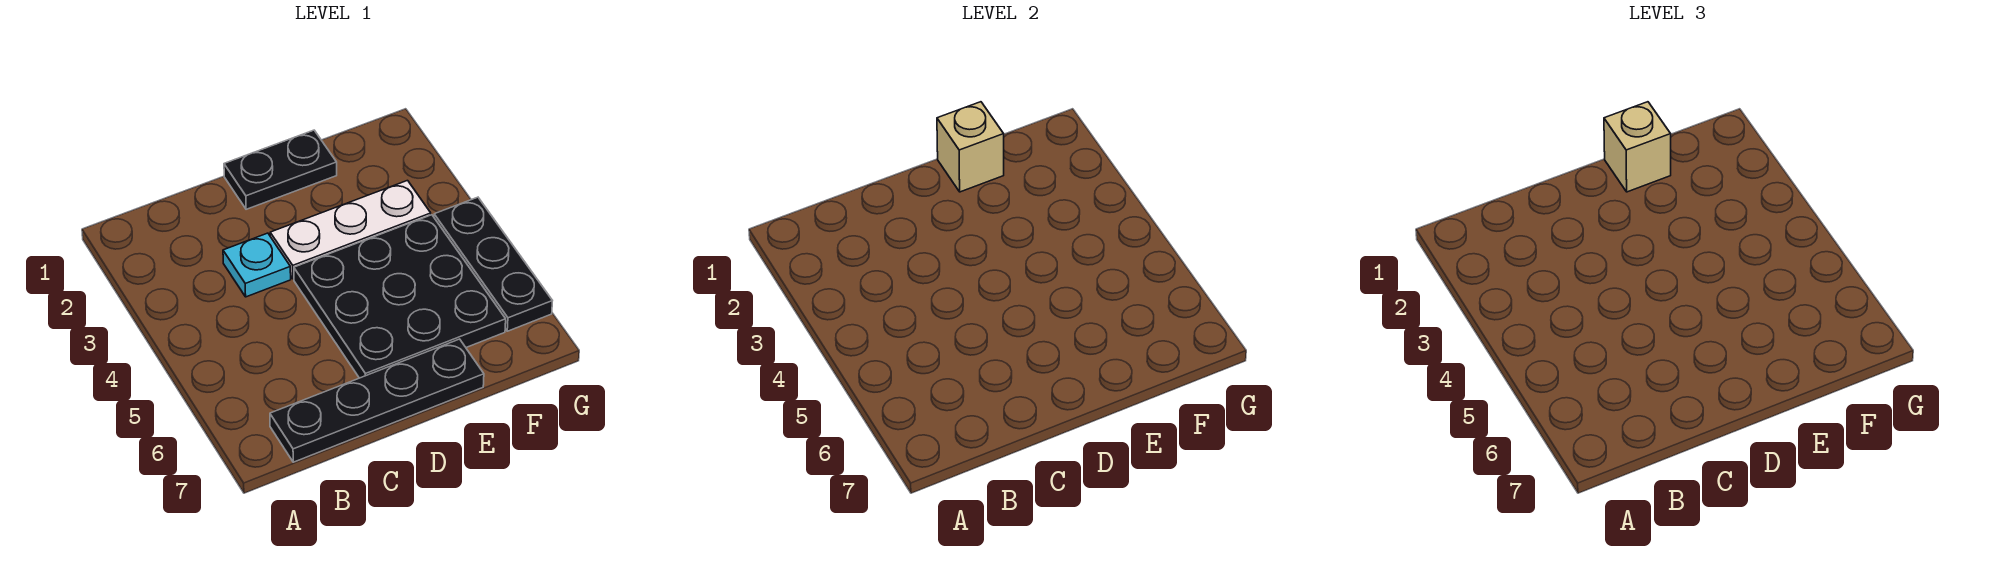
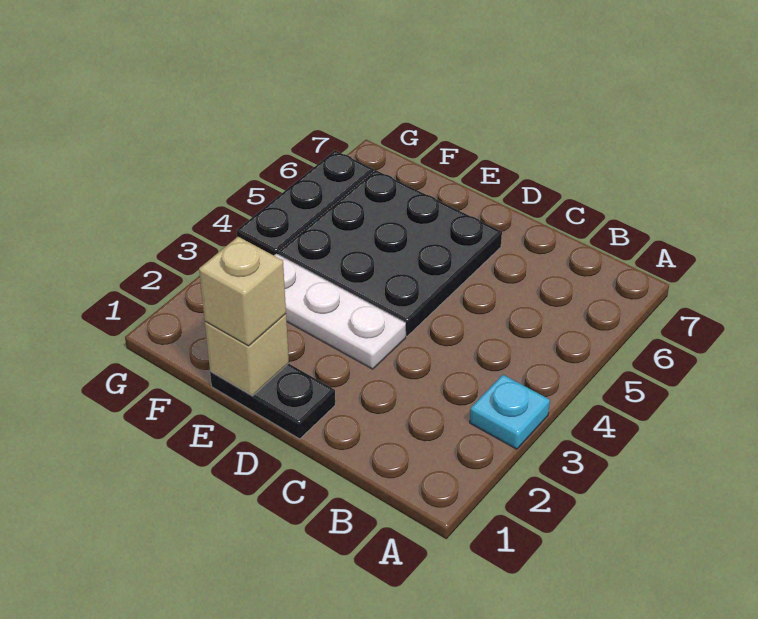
black 1x4 plate [270,339,484,462] -> none
cyan 1x1 plate [223,233,291,297] -> cyan 1x1 plate moved to [470,375,550,449]

